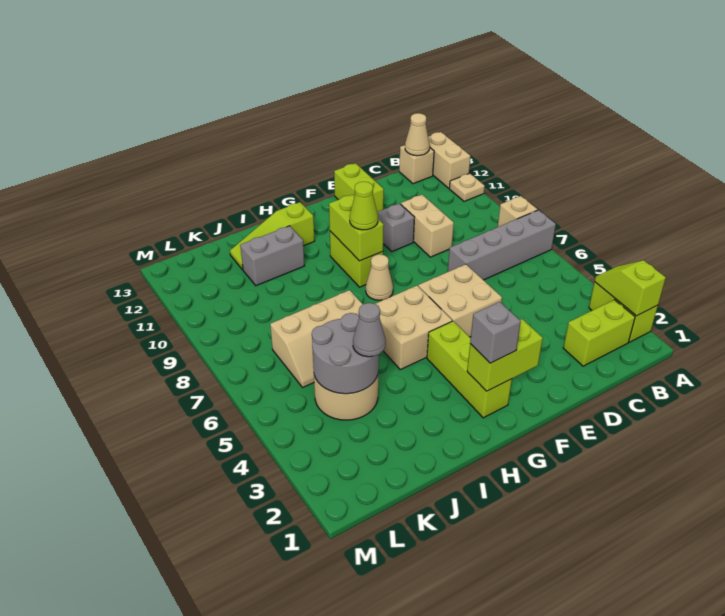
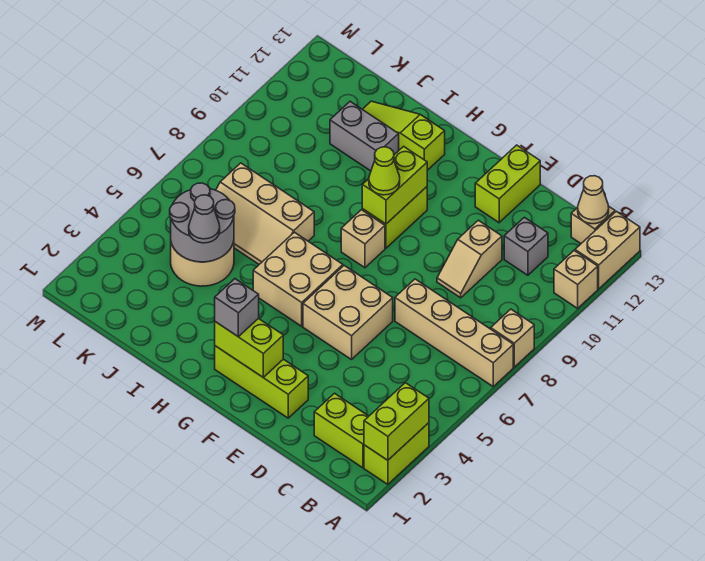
lime 1x2 slope [595,260,666,316] -> lime 1x2 brick [364,383,429,460]
grey 1x4 brick [448,210,556,280] -> tan 1x4 brick [395,279,513,386]
tan 1x1 plate [449,173,485,201] -> tan 1x1 brick [554,251,598,308]
tan 1x2 brick [401,195,454,257] -> tan 1x2 slope [437,220,502,298]
grey 1x1 brick [378,204,415,251] -> grey 1x1 brick moved to [504,217,548,275]
lime 1x3 brick [427,321,512,418] -> lime 1x3 brick turned to [215,346,308,418]
tan 1x1 cone [366,254,393,300] -> tan 1x1 brick [341,210,385,268]

